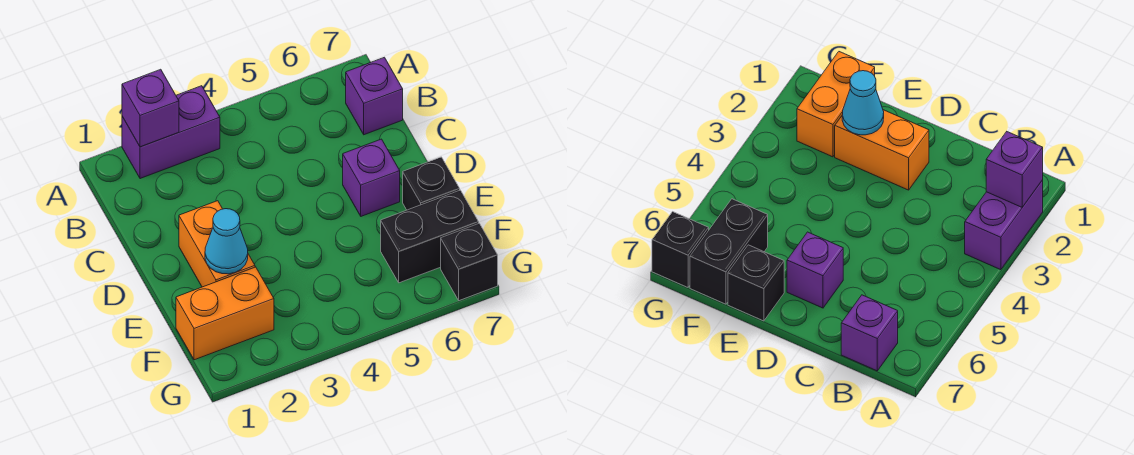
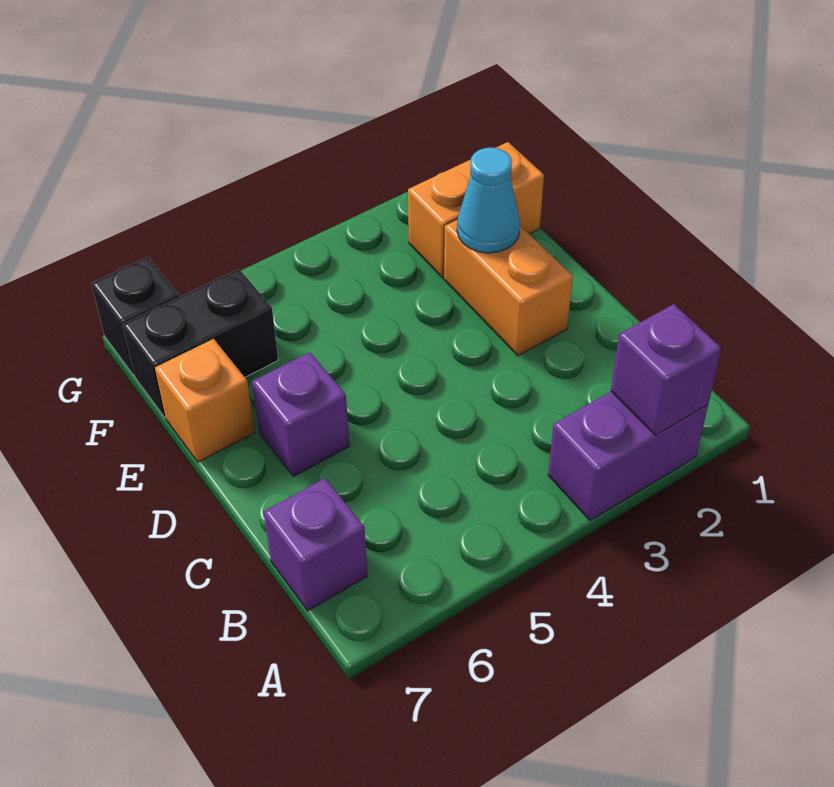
black 1x1 brick [403,157,460,210] -> orange 1x1 brick [155,339,255,462]

